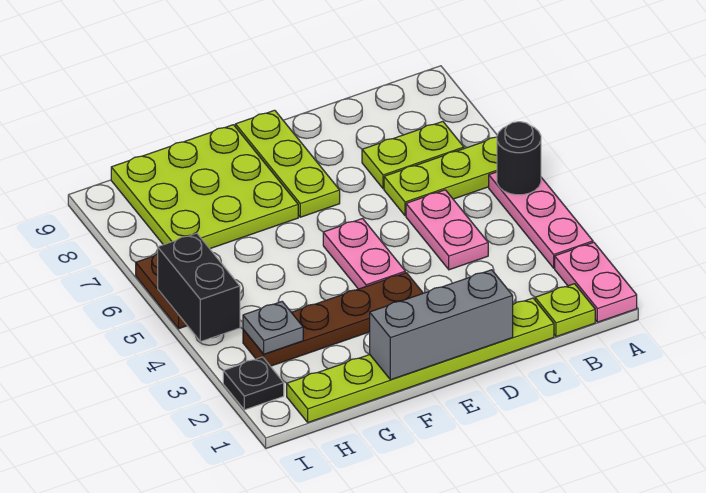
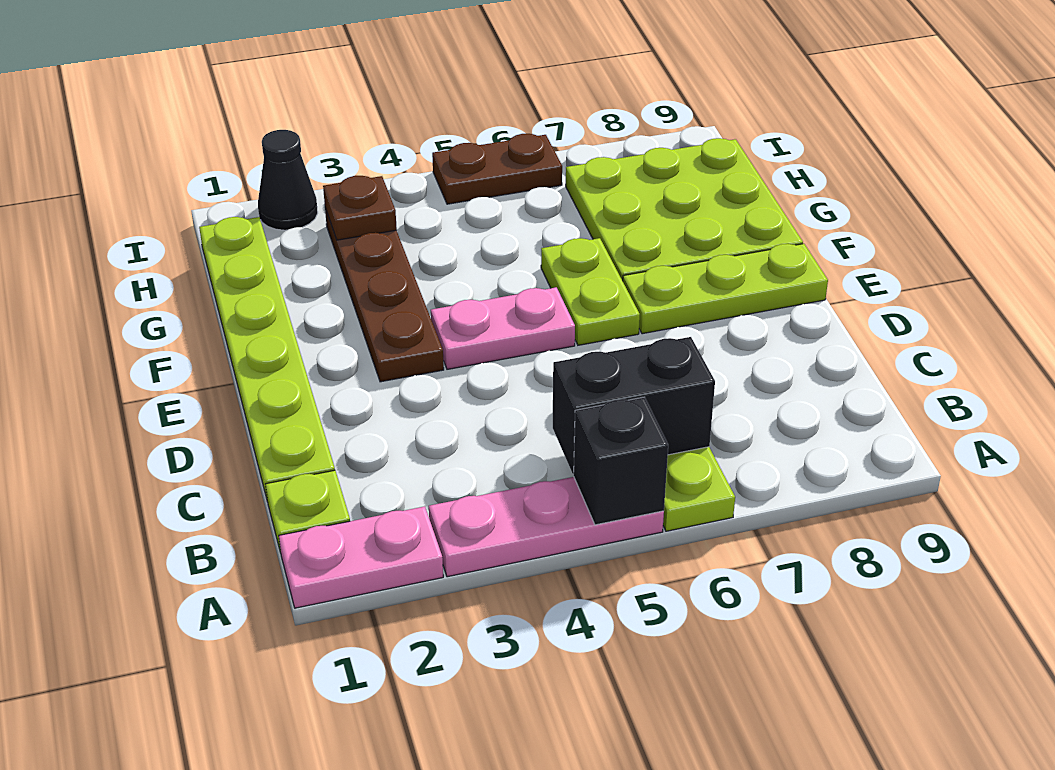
black 1x1 round brick [497,122,541,195] -> black 1x1 brick [574,397,668,525]
lime 1x2 plate [362,121,464,189] -> lime 1x2 plate moved to [541,238,640,345]
pink 1x2 plate [406,190,488,270] -> none
grey 1x3 brick [370,270,513,380] -> none
grey 1x1 plate [243,302,303,354] -> brown 1x1 plate [323,176,397,240]
black 1x1 plate [223,357,284,410] -> black 1x1 cone [258,130,318,230]
black 1x2 brick [158,233,240,342] -> black 1x2 brick moved to [553,337,715,474]

